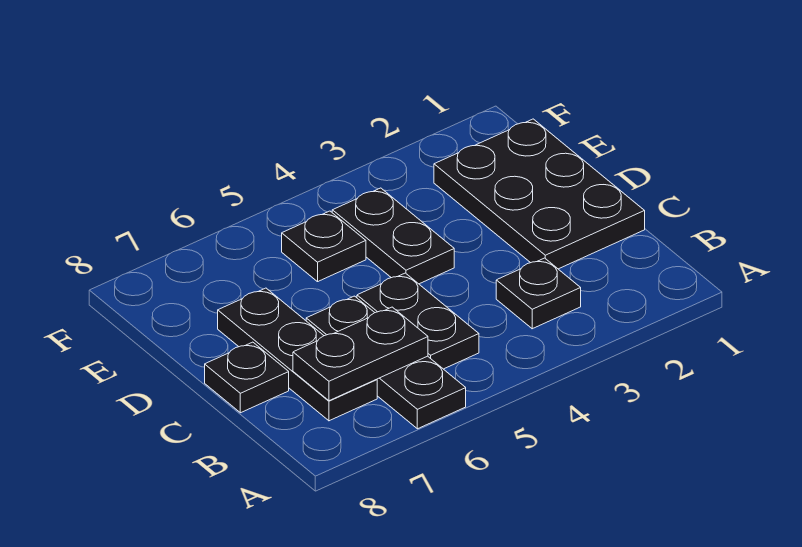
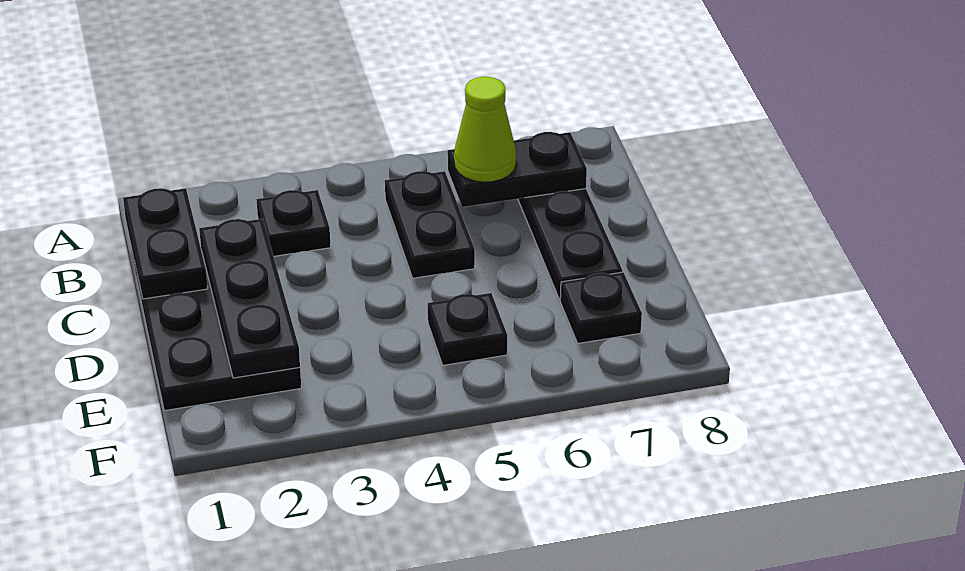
black 1x3 plate [306,296,466,429] -> black 1x3 plate moved to [199,219,300,378]
none -> lime 1x1 cone [454,77,516,182]
black 1x1 plate [205,342,289,413] -> black 1x1 plate moved to [560,272,642,343]
black 1x2 plate [332,188,454,284] -> black 1x2 plate moved to [123,188,208,299]

